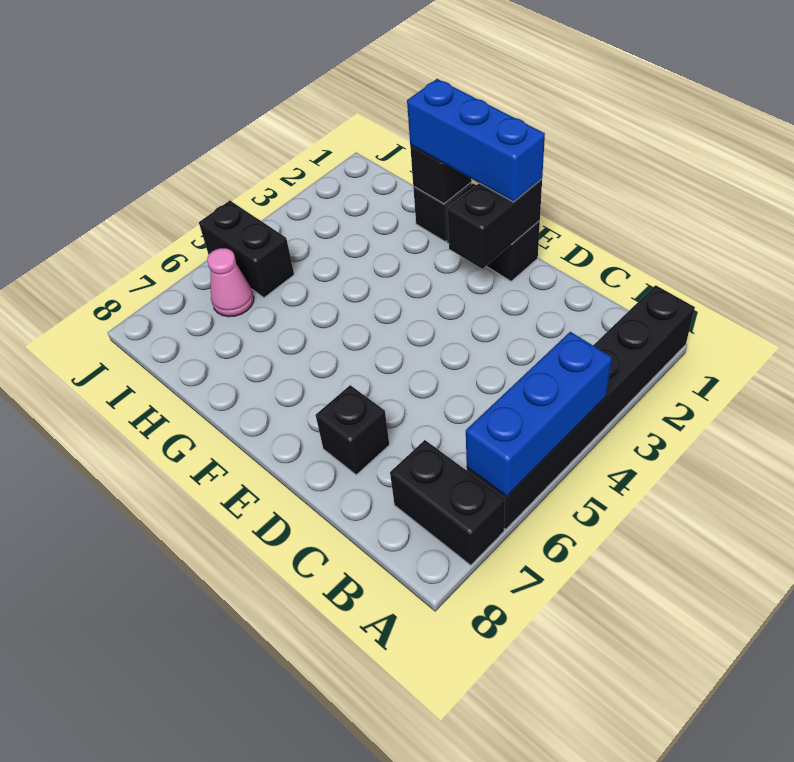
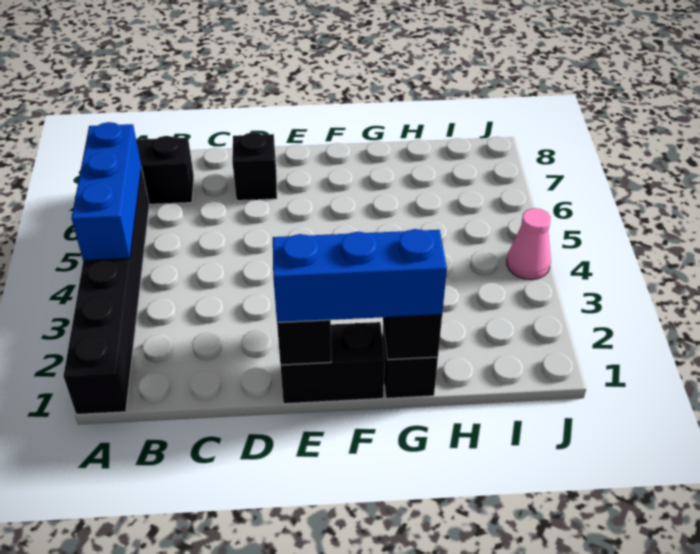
black 1x2 brick [199,201,294,298] -> none
pink 1x1 cone [207,248,254,317] -> pink 1x1 cone moved to [507,208,551,280]

